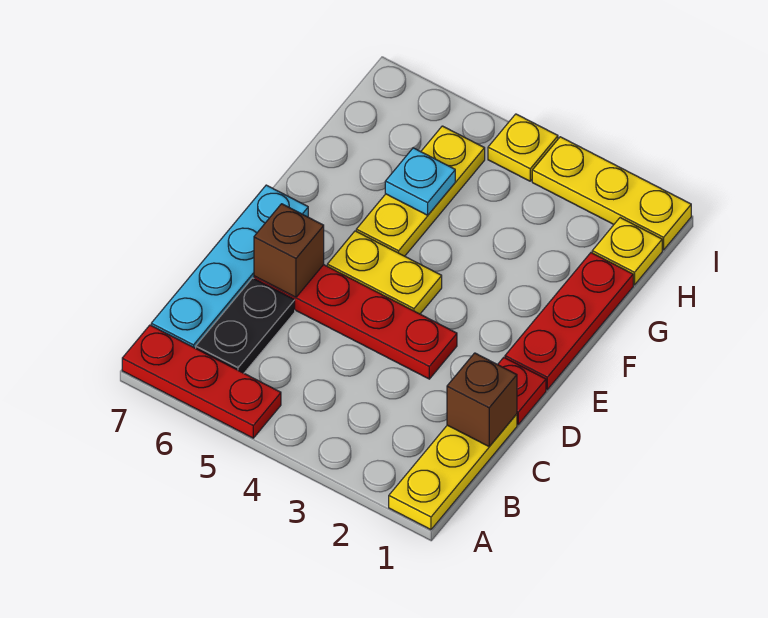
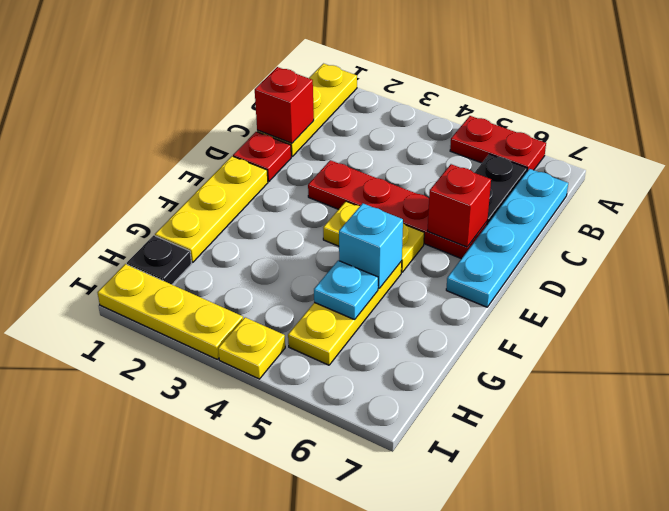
red 1x3 plate [122,325,281,438] -> red 1x2 plate [450,116,546,171]
brown 1x1 brick [447,353,517,446] -> red 1x1 brick [255,67,314,143]
brown 1x1 brick [254,204,324,297] -> red 1x1 brick [428,164,491,247]
red 1x3 plate [505,253,633,390] -> yellow 1x3 plate [155,156,268,262]
none -> cyan 1x1 brick [339,203,403,289]
yellow 1x1 plate [592,218,662,285] -> black 1x1 plate [127,235,192,284]

